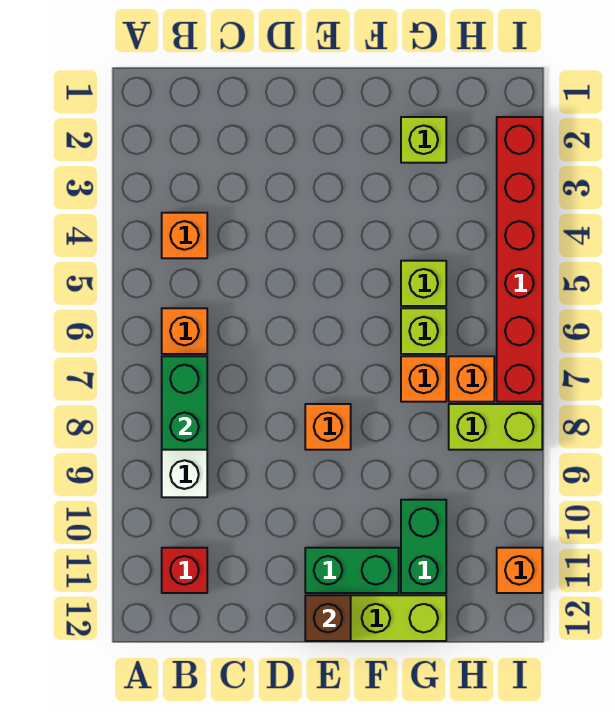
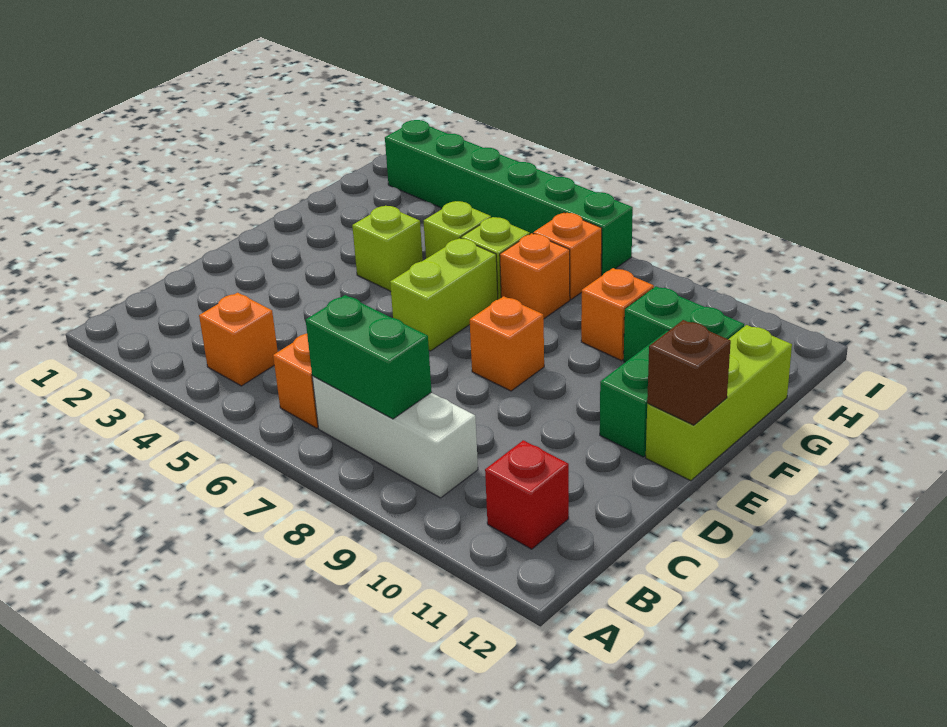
lime 1x1 brick [401,117,446,163] -> lime 1x1 brick moved to [352,206,423,291]
lime 1x2 brick [449,404,542,450] -> lime 1x2 brick moved to [390,238,498,351]
red 1x6 brick [497,117,542,402] -> green 1x6 brick [385,120,633,276]
orange 1x1 brick [497,548,542,593] -> orange 1x1 brick moved to [581,268,654,361]

